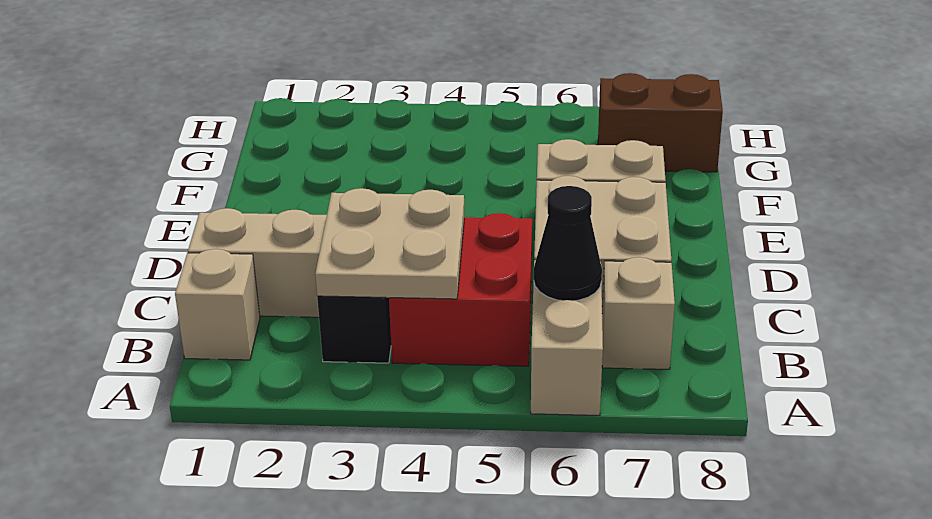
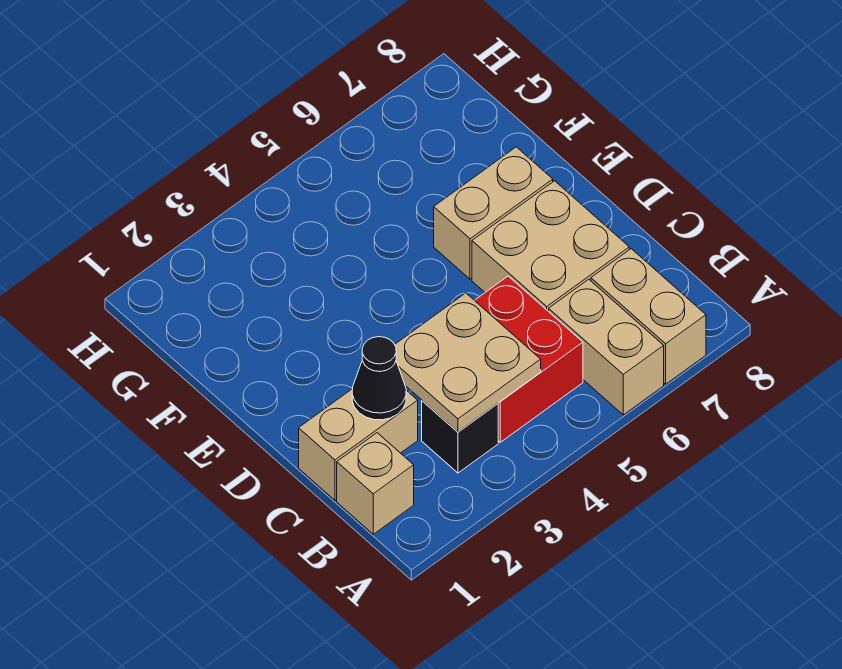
black 1x1 cone [534,186,602,301] -> black 1x1 cone moved to [352,337,406,420]
tan 1x1 brick [602,257,675,369] -> tan 1x2 brick [591,249,706,384]
brown 1x2 brick [598,73,723,172] -> none

